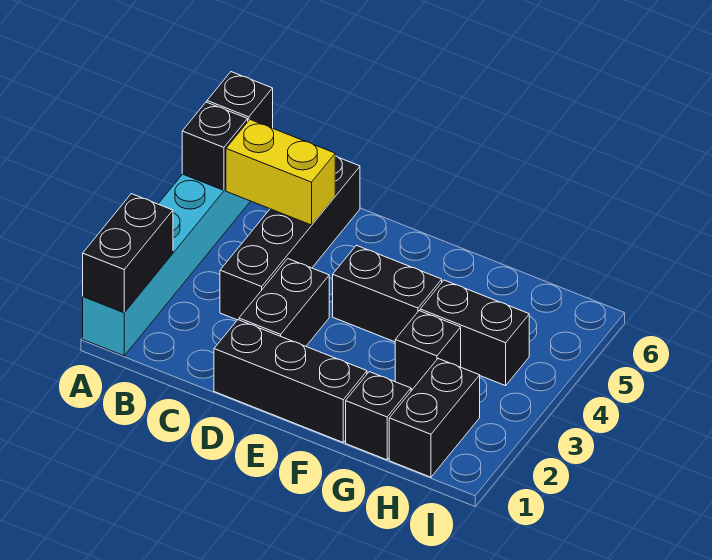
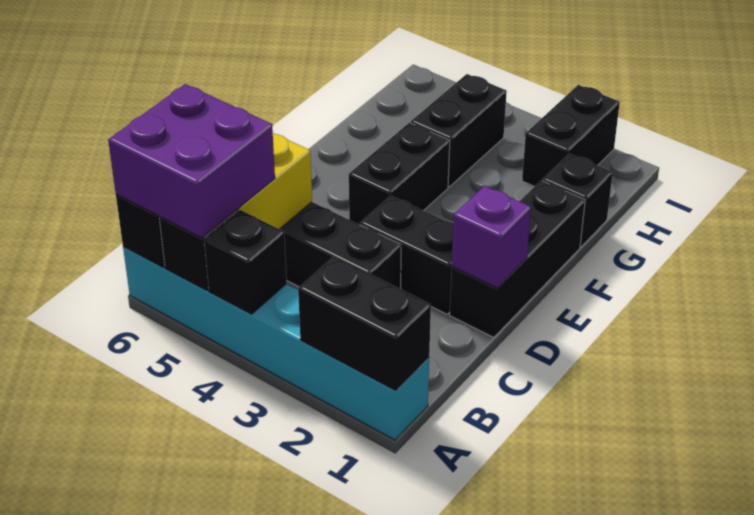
none -> purple 2x2 brick [108,84,275,238]
none -> purple 1x1 brick [452,186,531,288]
black 1x1 brick [395,311,461,389] -> black 1x1 brick moved to [204,210,287,314]
black 1x2 brick [389,359,480,477] -> black 1x2 brick turned to [522,85,620,187]

